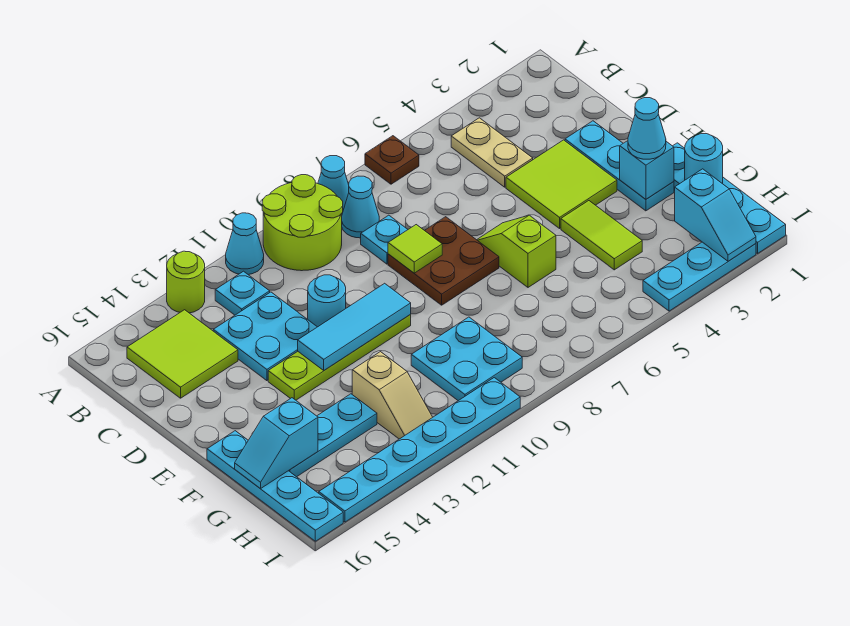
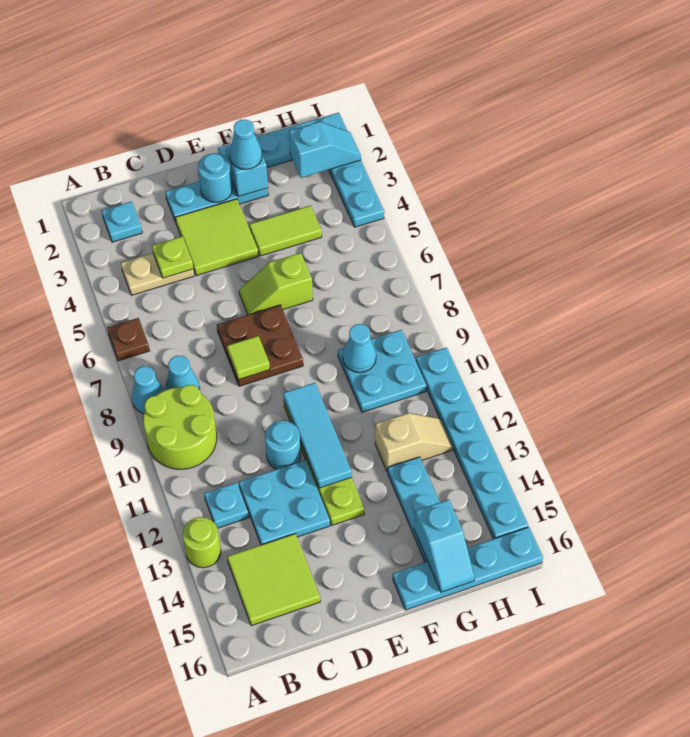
cyan 1x1 cone [226,213,264,275] -> cyan 1x1 cone moved to [343,324,376,373]
none -> lime 1x1 plate [152,236,193,278]
cyan 1x1 plate [361,215,408,264] -> cyan 1x1 plate moved to [102,201,142,242]
cyan 1x1 round brick [685,134,723,184] -> cyan 1x1 round brick moved to [198,153,232,202]

